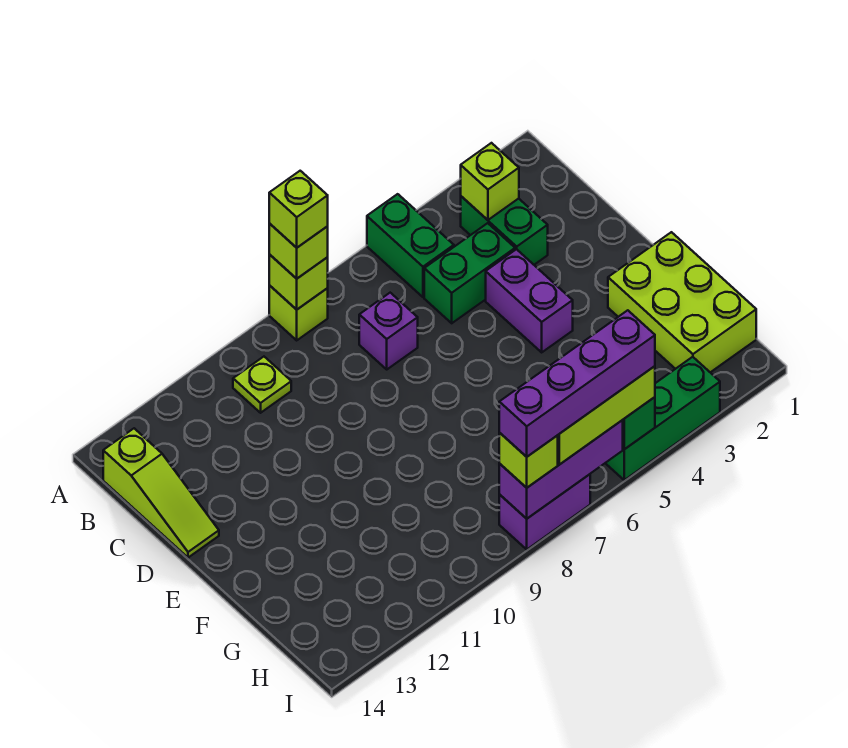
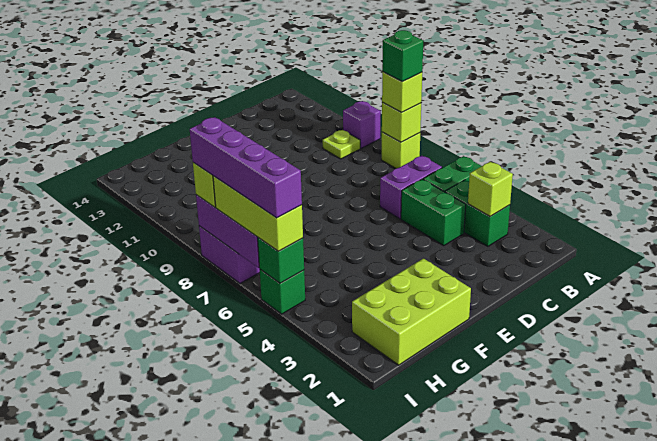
lime 1x1 brick [269,171,328,248] -> green 1x1 brick [382,30,423,82]
green 1x2 brick [461,196,548,265] -> green 1x2 brick turned to [445,180,510,246]
lime 1x3 slope [103,428,219,558] -> none
purple 1x1 brick [359,293,418,369] -> purple 1x1 brick moved to [343,101,381,148]
purple 1x2 brick [486,249,573,352] -> purple 1x2 brick moved to [380,156,442,219]
green 1x3 brick [606,357,720,480] -> green 1x1 brick [260,270,305,314]

